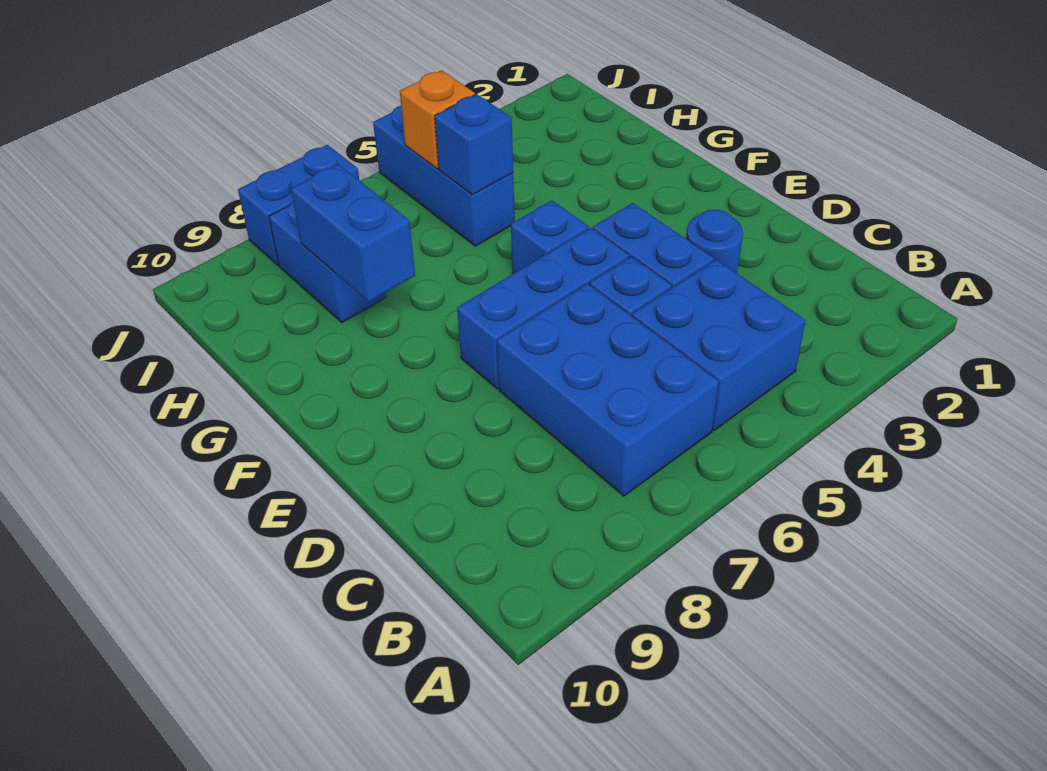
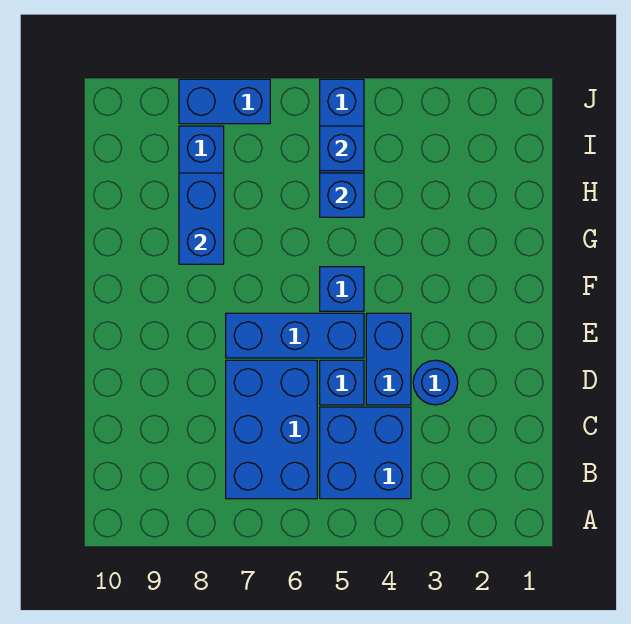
orange 1x1 brick [400,70,475,169] -> blue 1x1 brick [320,126,364,171]

